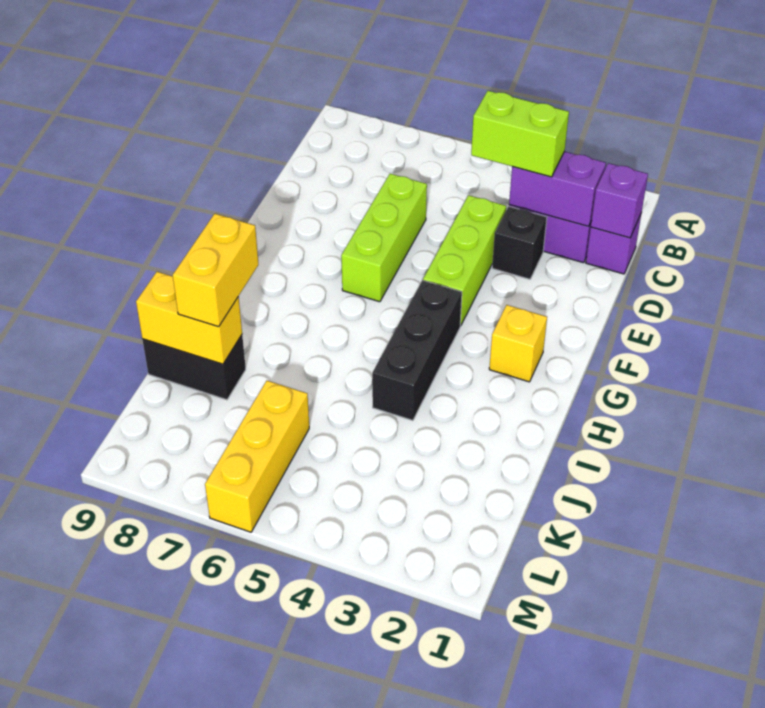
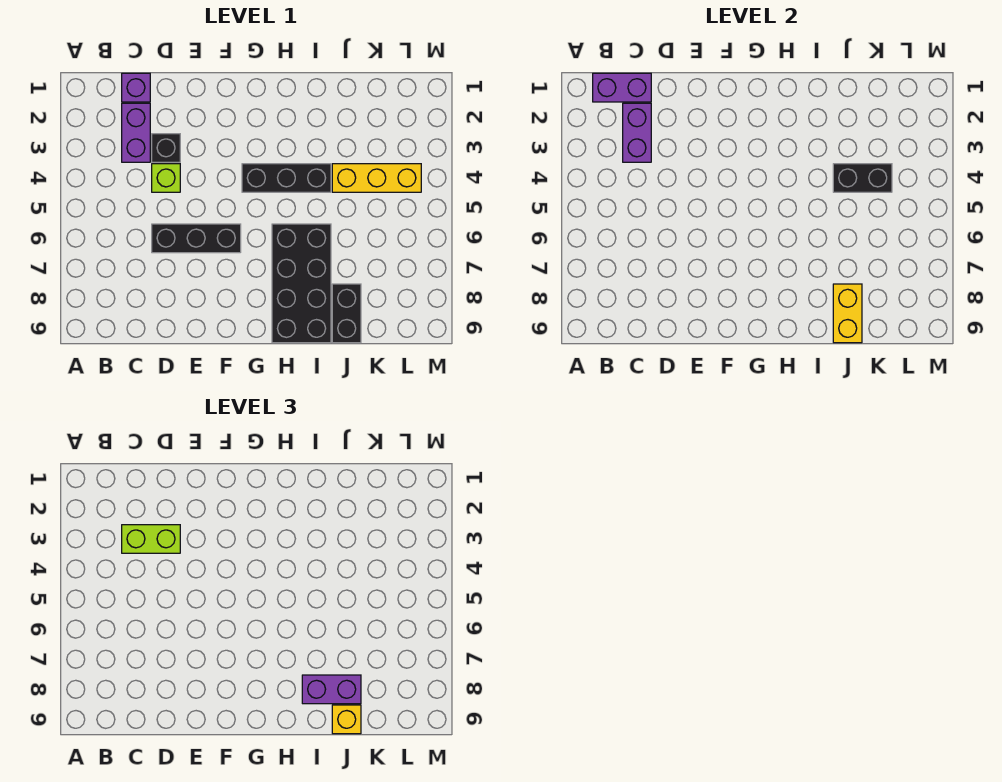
purple 1x1 brick [591,163,648,238] -> purple 1x2 brick [593,73,651,102]
lime 1x2 brick [471,91,569,177] -> lime 1x2 brick turned to [122,525,180,553]
lime 1x3 brick [423,195,506,326] -> lime 1x1 brick [152,164,180,192]
lime 1x3 brick [341,174,427,302] -> black 1x3 brick [152,224,241,253]
yellow 1x1 brick [489,305,547,382] -> yellow 1x1 brick moved to [332,705,361,734]
none -> black 2x4 brick [272,224,331,343]
yellow 1x2 brick [172,214,258,327] -> purple 1x2 brick [302,675,361,704]
none -> black 1x2 brick [833,164,892,192]
yellow 1x3 brick [205,381,309,532] -> yellow 1x3 brick moved to [332,164,421,192]

